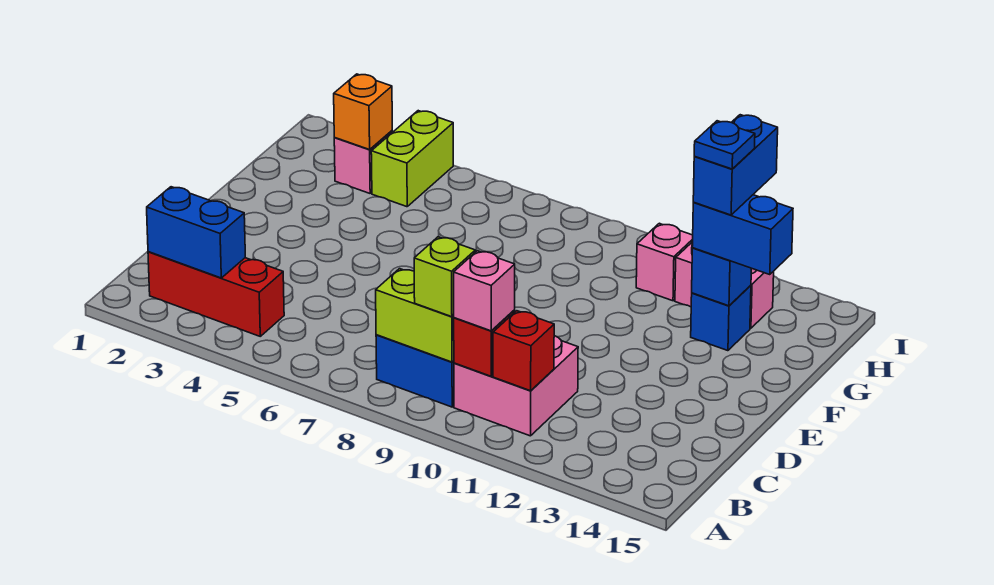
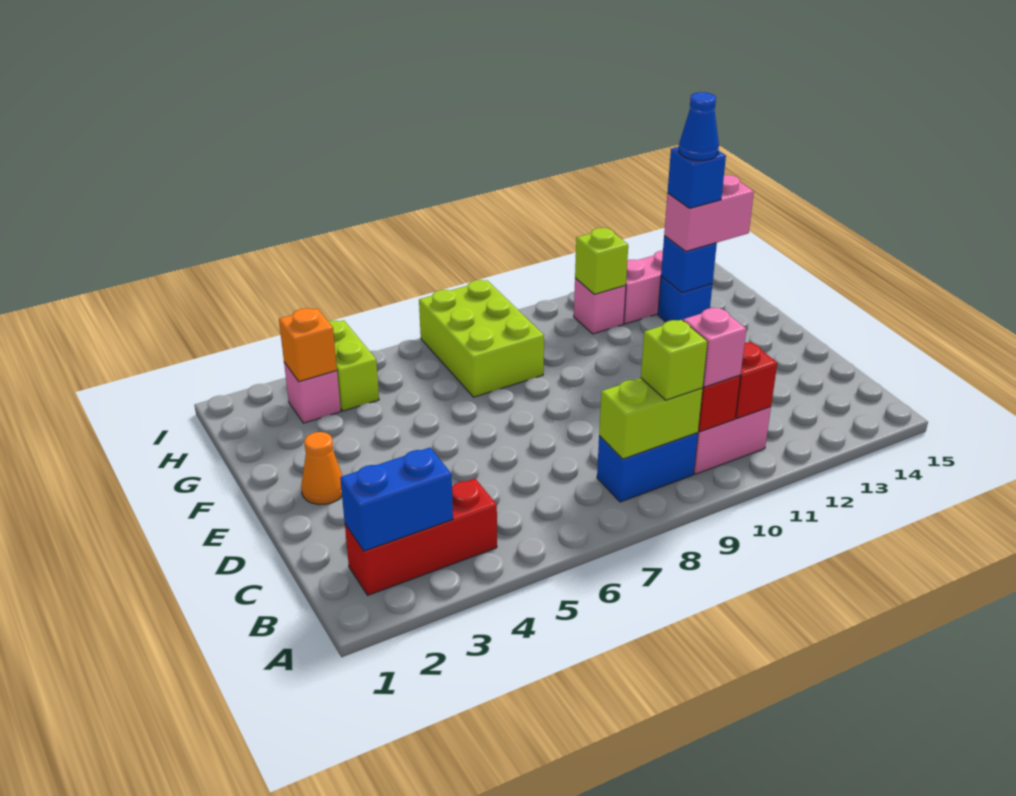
none -> orange 1x1 cone [301,432,342,505]
none -> lime 2x3 brick [419,280,544,397]
blue 1x2 brick [692,195,793,275] -> pink 1x2 brick [664,175,754,251]
blue 1x2 brick [693,115,778,215] -> blue 1x1 brick [668,147,726,208]
blue 1x1 plate [694,121,755,169] -> blue 1x1 cone [679,92,719,160]
none -> lime 1x1 brick [575,228,628,294]

